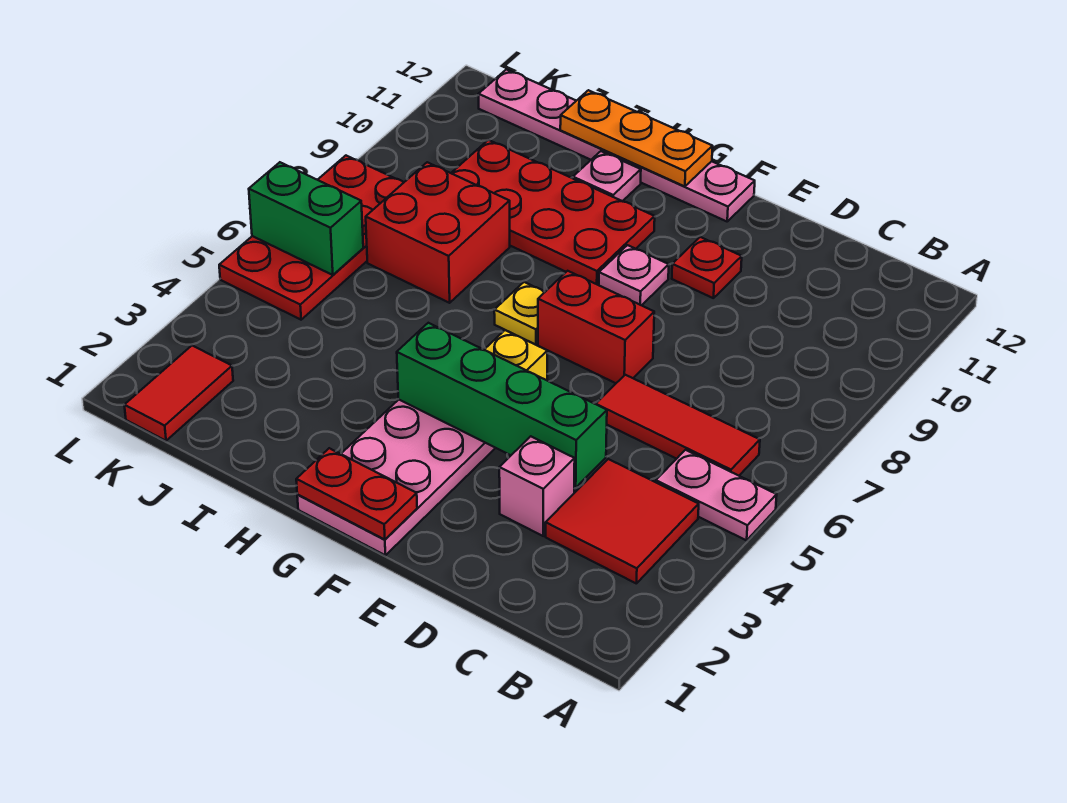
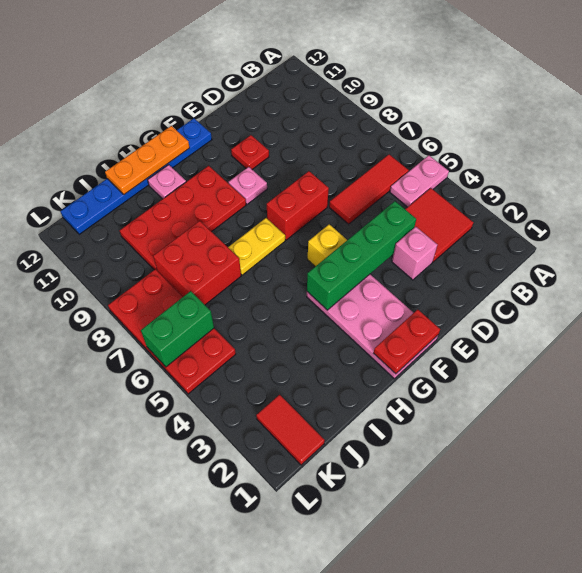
pink 1x6 plate [478,69,755,221] -> blue 1x6 plate [60,118,212,234]
yellow 1x1 plate [494,282,545,345] -> yellow 1x2 plate [228,218,285,275]

